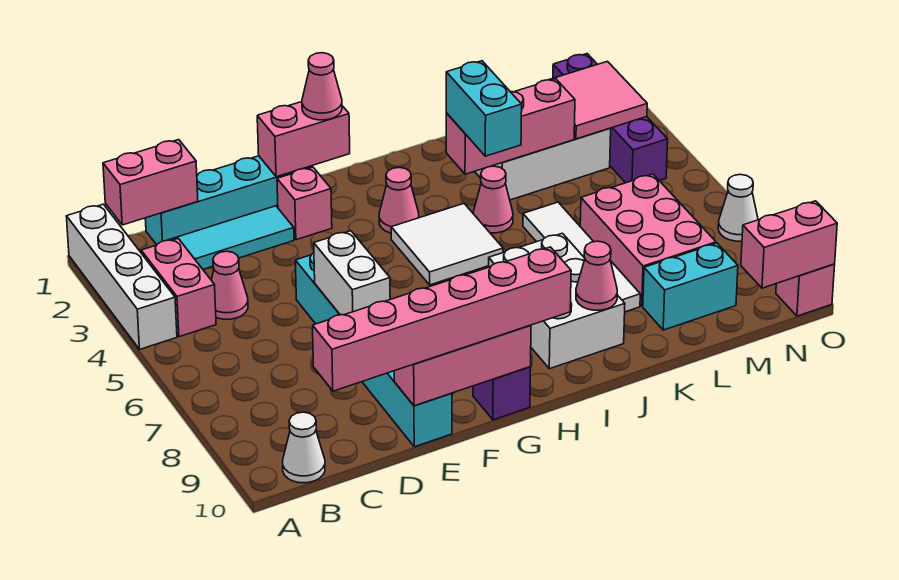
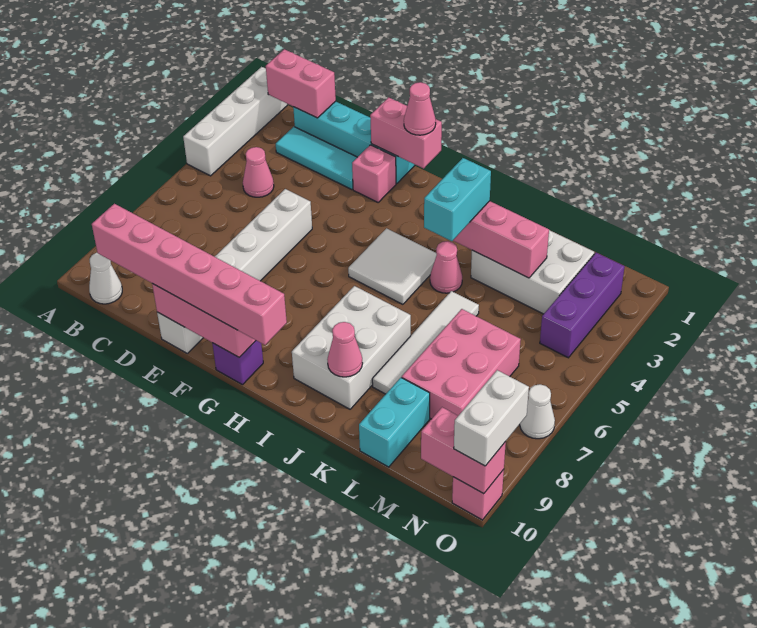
pink 1x2 brick [141,239,216,337] -> none
cyan 1x6 brick [295,253,452,447] -> white 1x6 brick [157,189,312,353]
white 1x2 brick [314,231,390,315] -> white 1x2 brick moved to [454,370,529,466]
pink 1x1 cone [379,167,419,233] -> none
cyan 1x2 brick [643,243,738,330] -> cyan 1x2 brick turned to [359,378,430,467]
pink 2x2 tile [549,61,647,139] -> none
purple 1x4 brick [553,54,668,183] -> purple 1x3 brick [540,253,625,358]

